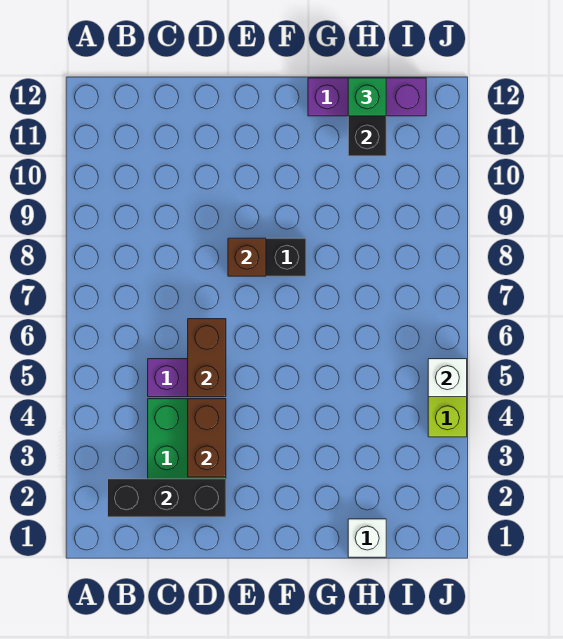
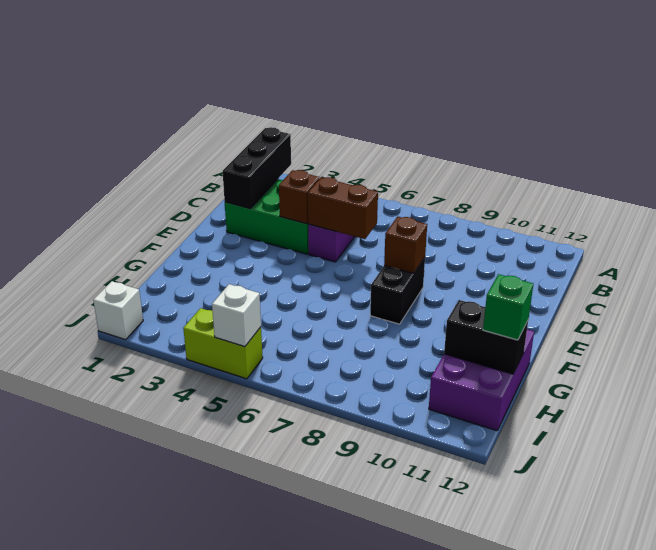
brown 1x2 brick [188,399,226,477] -> brown 1x1 brick [279,170,319,224]
purple 1x3 brick [308,78,426,116] -> purple 2x3 brick [429,329,534,431]
white 1x1 brick [348,519,386,557] -> white 1x1 brick moved to [93,281,143,340]

